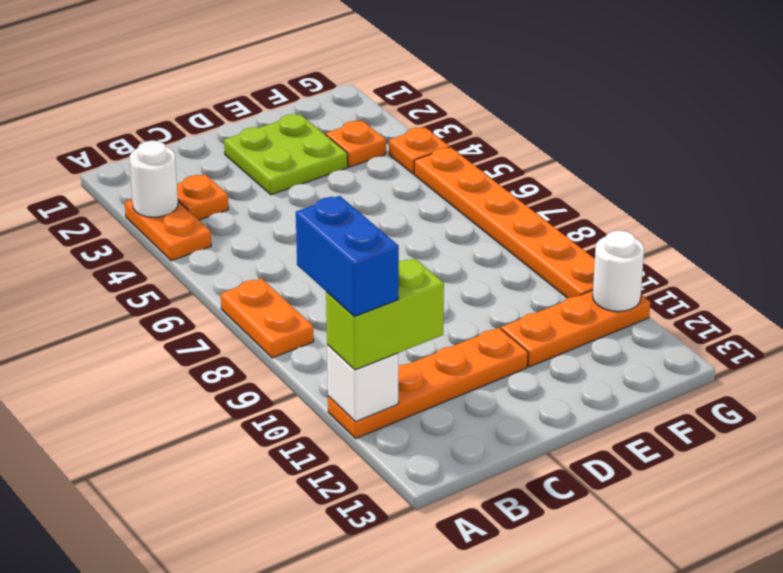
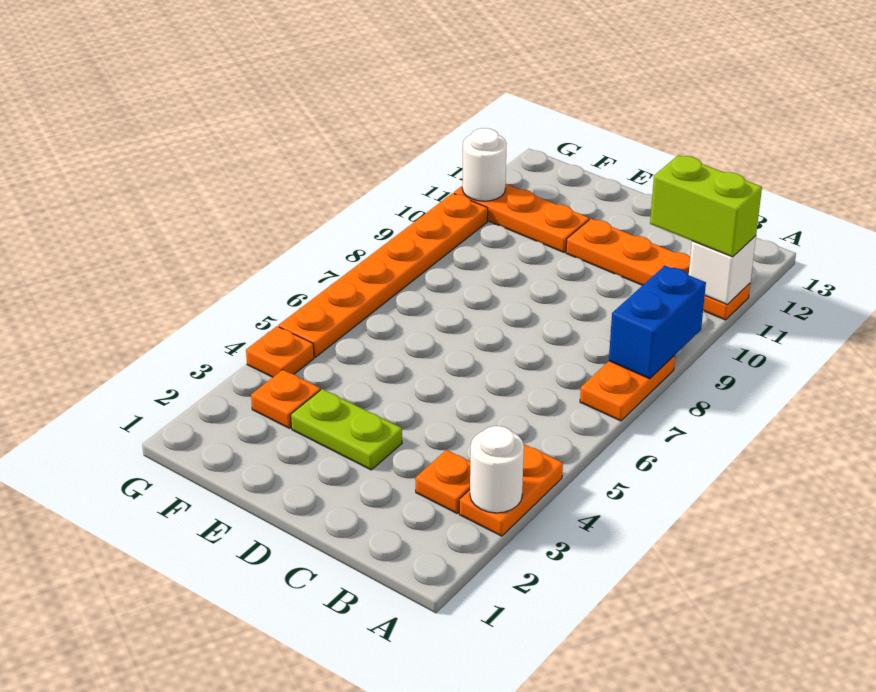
blue 1x2 brick [296,196,399,317] -> blue 1x2 brick moved to [609,266,706,379]
lime 2x2 plate [224,114,348,195] -> lime 1x2 plate [291,389,402,470]

